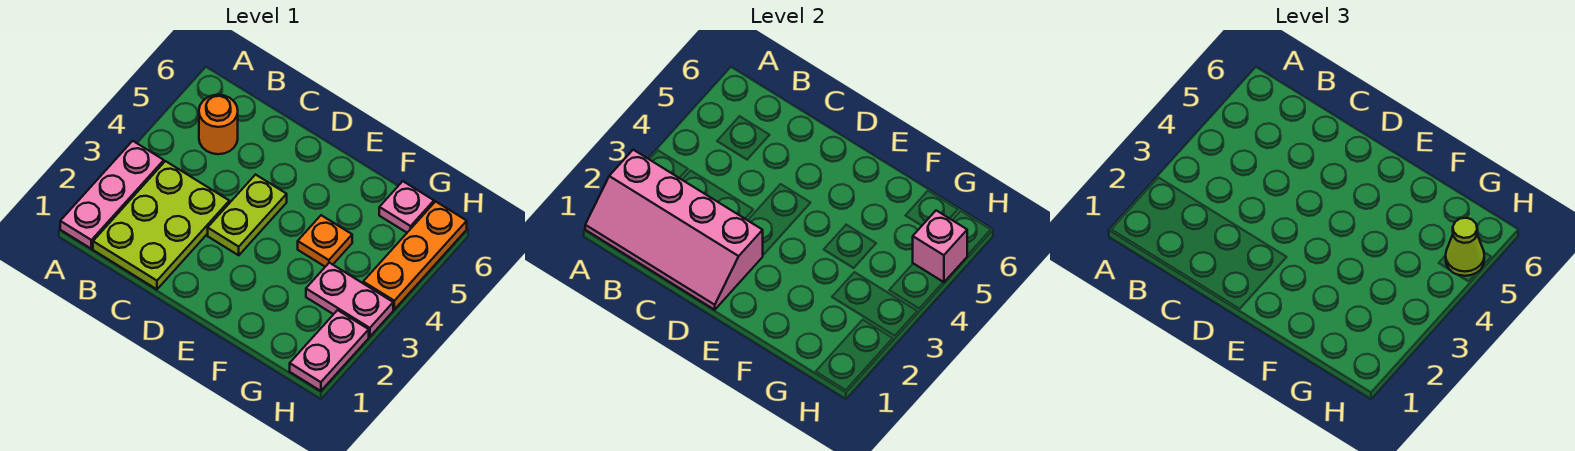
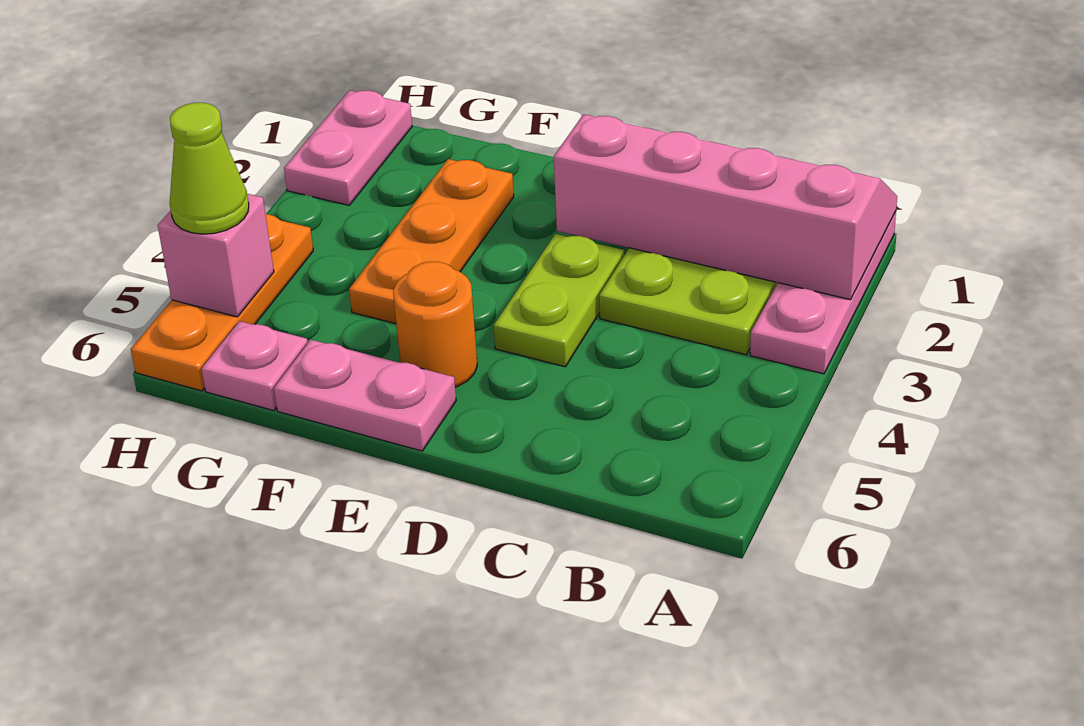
orange 1x1 round brick [199,95,238,154] -> orange 1x1 round brick moved to [393,262,477,387]
orange 1x1 plate [298,215,352,267] -> orange 1x3 plate [349,159,514,324]
pink 1x2 plate [306,263,393,337] -> pink 1x2 plate moved to [274,340,456,451]

